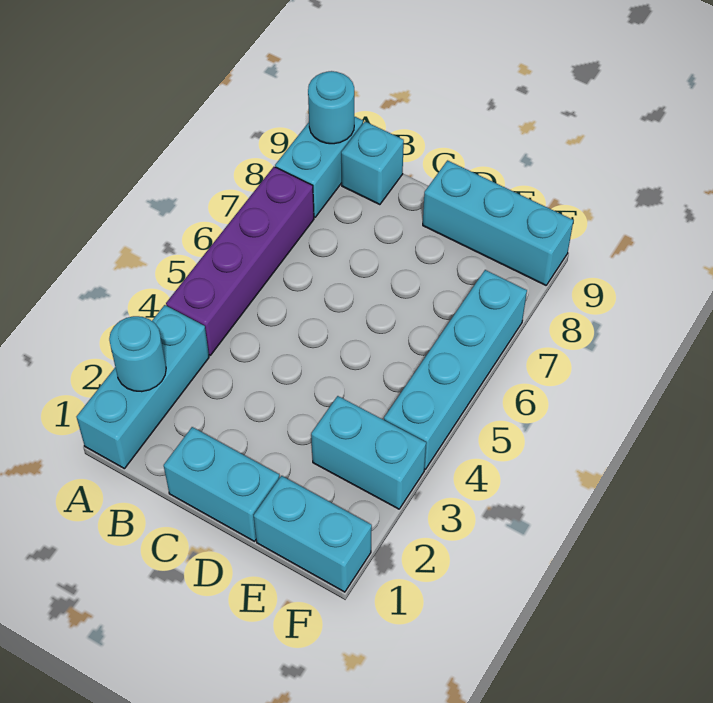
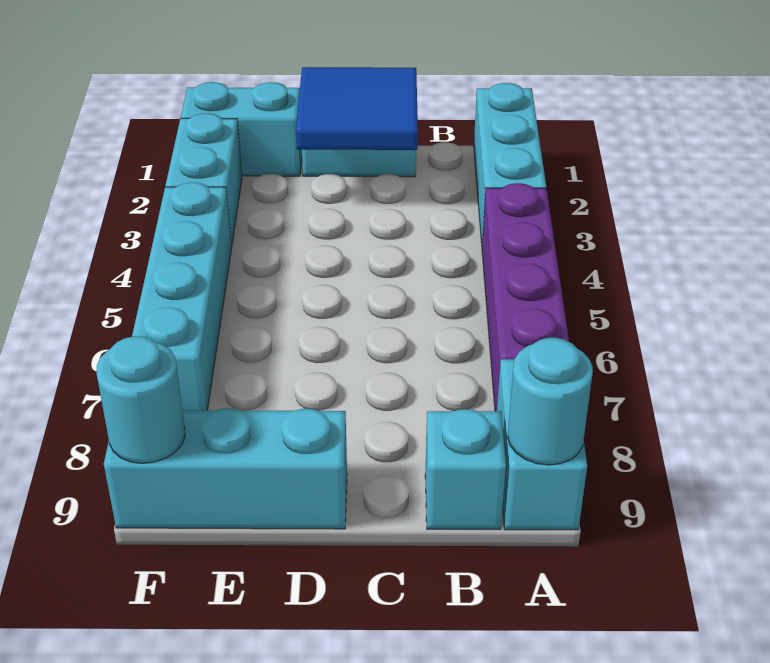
cyan 1x1 round brick [109,316,166,392] -> cyan 1x1 round brick moved to [97,336,185,463]
none -> blue 2x2 tile [296,67,418,150]
cyan 1x2 brick [311,396,426,509] -> cyan 1x2 brick turned to [166,113,242,246]

